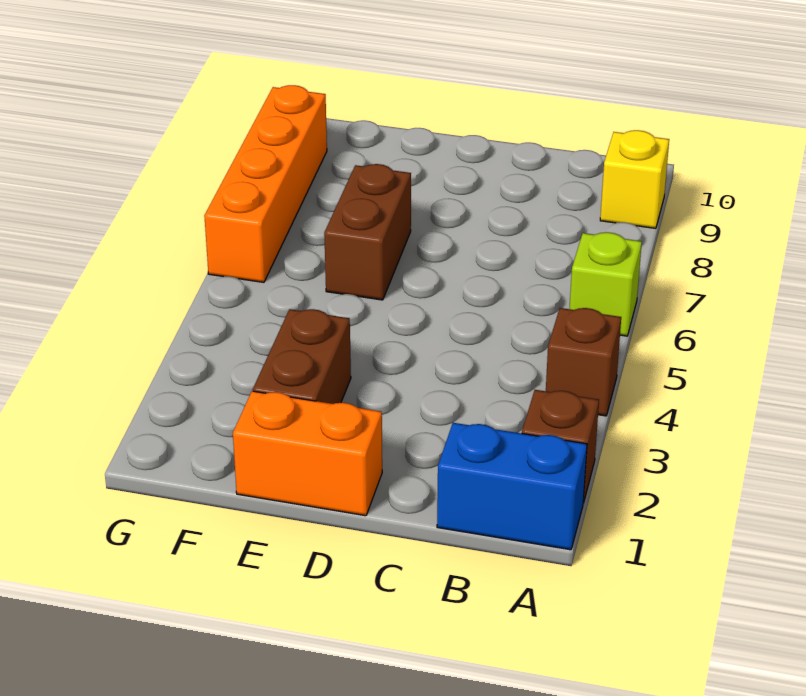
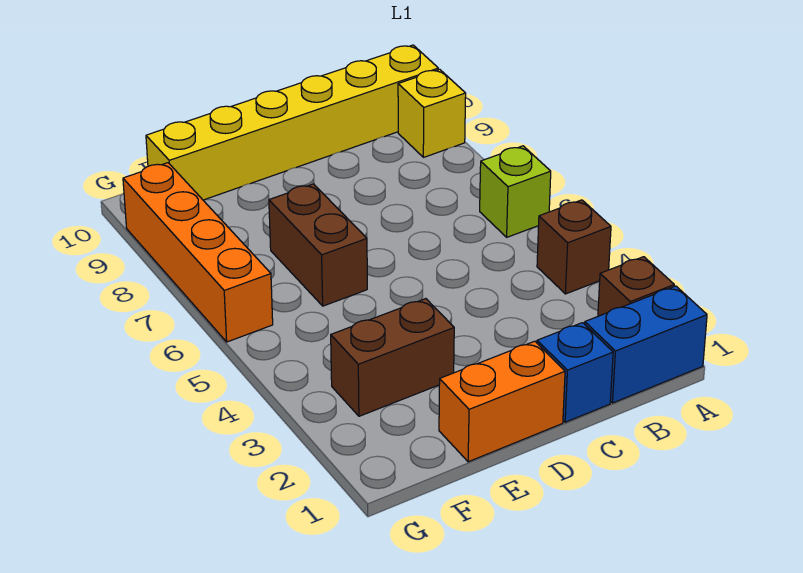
none -> yellow 1x6 brick [146,45,438,200]
none -> blue 1x1 brick [537,323,613,422]
brown 1x2 brick [253,309,351,404] -> brown 1x2 brick turned to [331,299,454,416]

